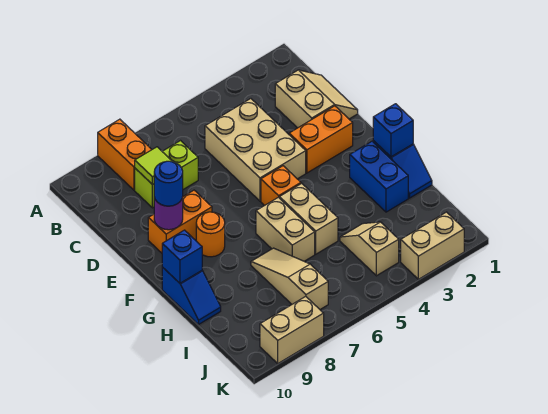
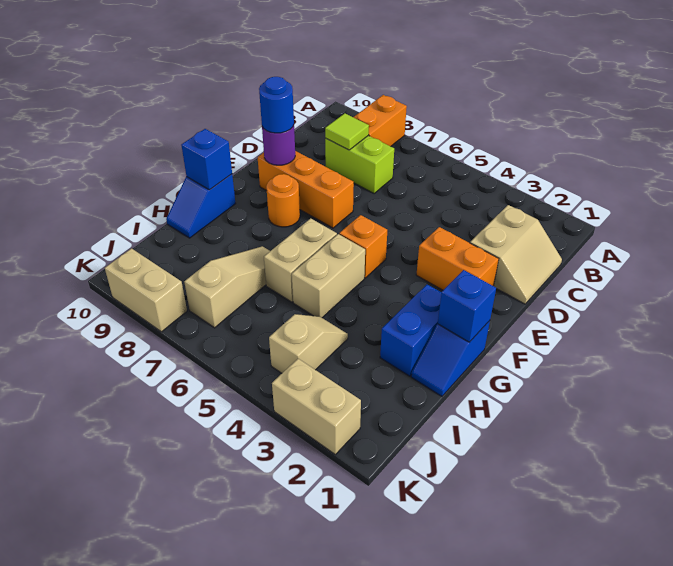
tan 2x3 brick [205,99,306,201] -> none
orange 1x2 brick [148,190,212,253] -> orange 1x3 brick [258,151,354,228]

